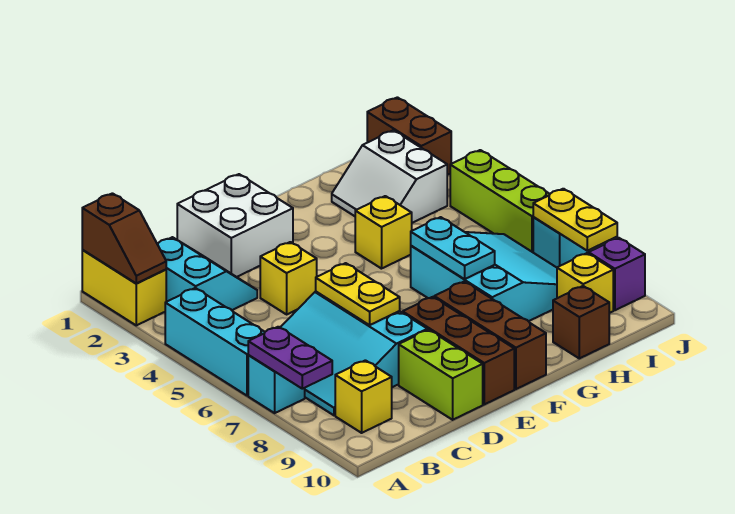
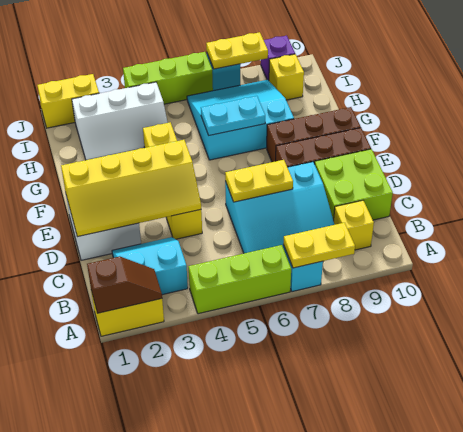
cyan 1x3 brick [165,288,265,396] -> lime 1x3 brick [188,245,291,314]
purple 1x2 plate [248,327,332,389] -> yellow 1x2 plate [283,223,355,268]
none -> yellow 2x4 slope [61,140,201,237]
lime 1x2 brick [399,330,483,420] -> lime 2x2 brick [315,149,393,221]
white 2x2 slope [332,130,447,223] -> white 2x3 slope [72,82,168,160]
brown 1x1 brick [553,286,609,358] -> none
brown 1x2 brick [367,97,451,175] -> yellow 1x2 brick [37,74,99,128]

